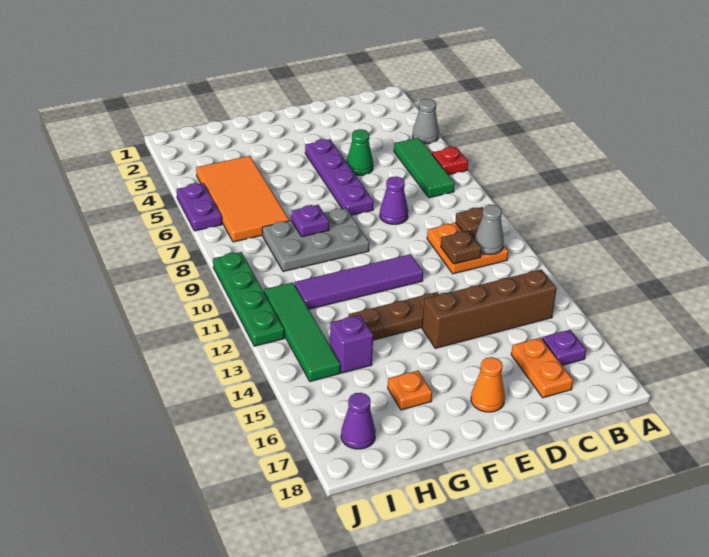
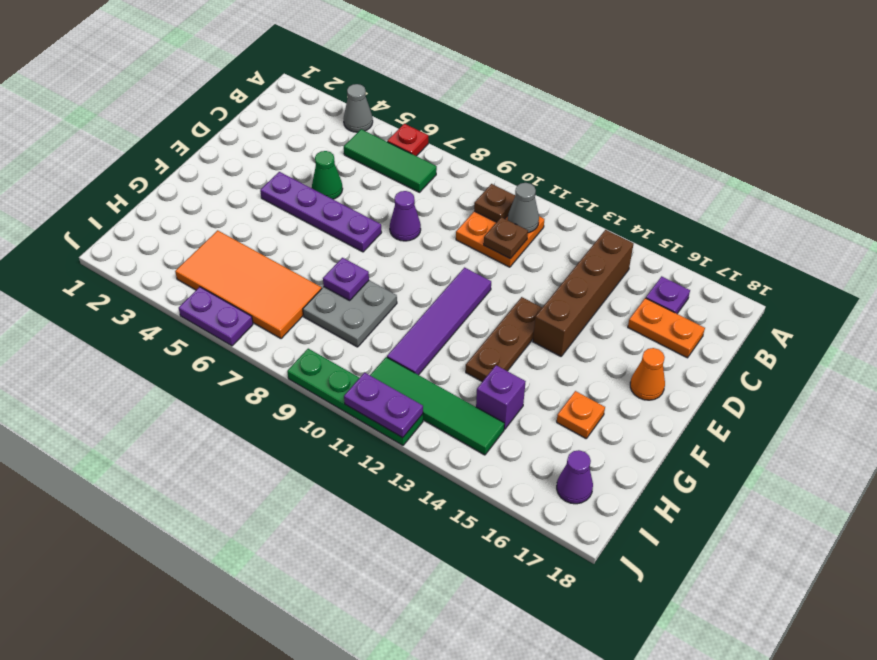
grey 2x3 plate [262,208,369,272] -> grey 2x2 plate [303,280,397,347]
none -> purple 1x2 plate [344,373,423,438]

